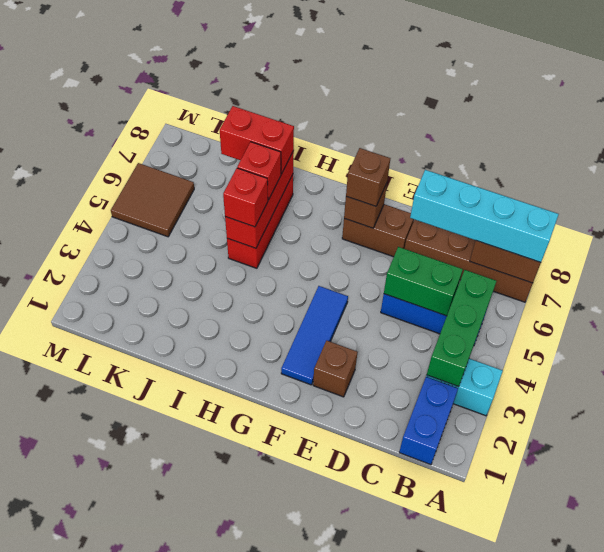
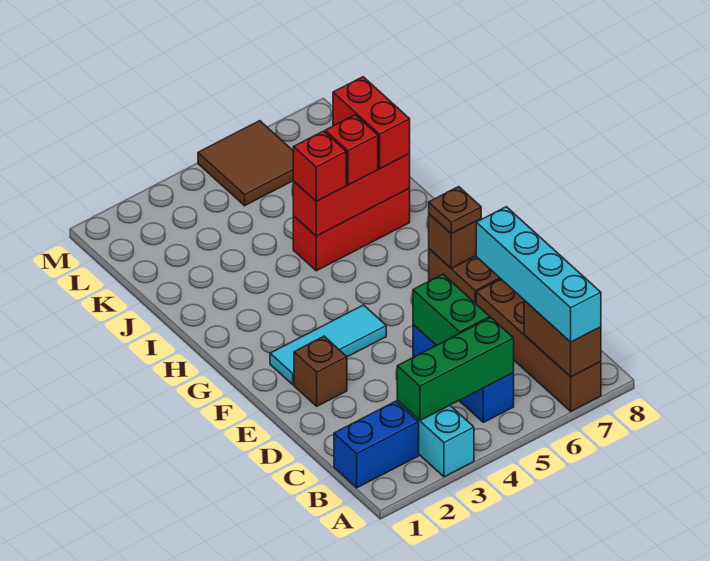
blue 1x3 tile [281,286,348,385] -> cyan 1x3 tile [270,305,386,385]
brown 1x1 brick [346,148,390,206] -> brown 1x1 plate [429,187,481,234]

